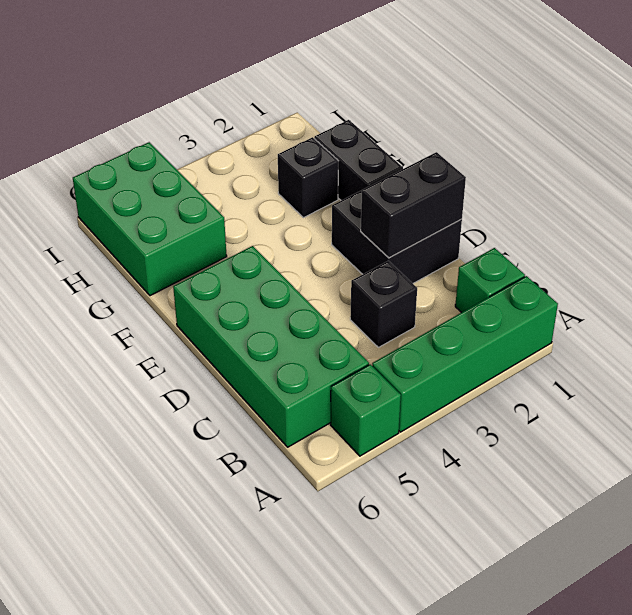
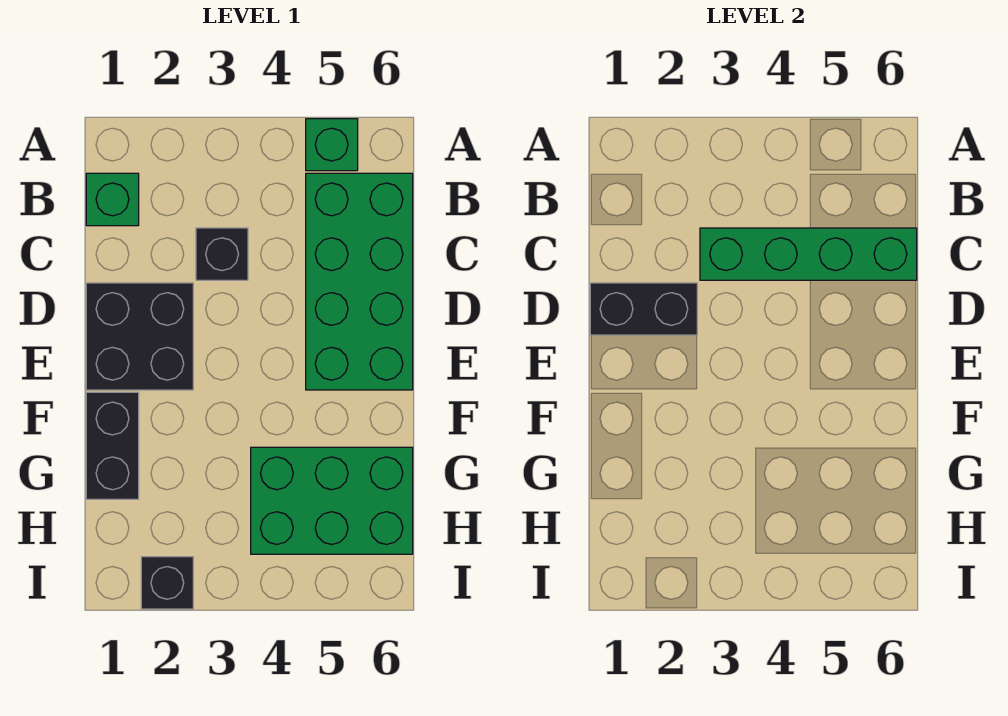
green 1x4 brick [372,276,558,432] -> green 1x4 brick moved to [700,228,917,280]
black 1x1 brick [278,137,338,218] -> black 1x1 brick moved to [141,557,193,609]
green 2x3 brick [73,142,227,296] -> green 2x3 brick turned to [251,447,413,554]

